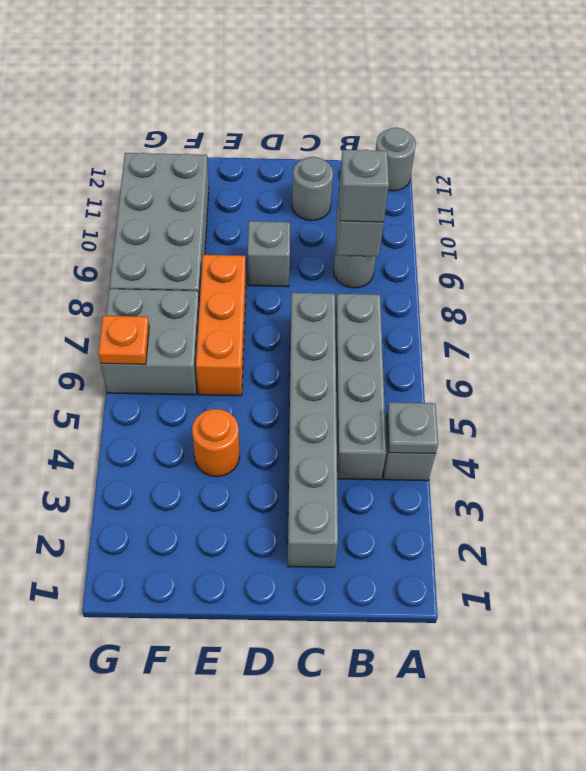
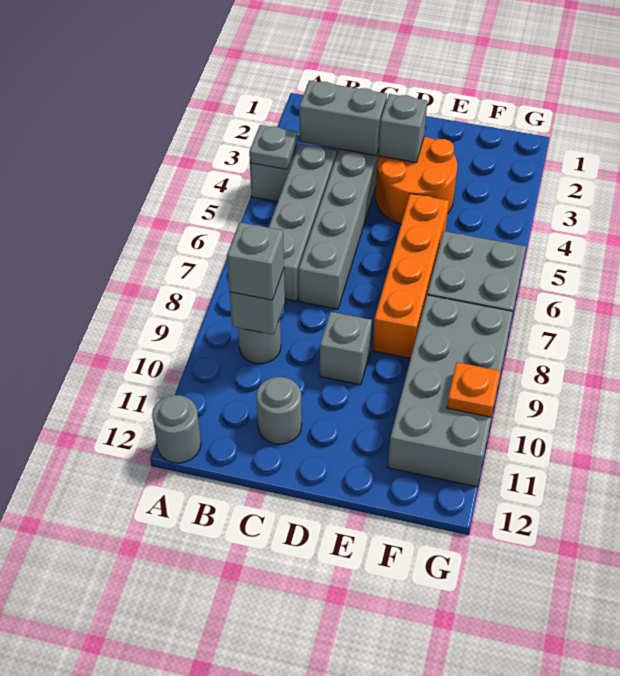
none -> grey 1x2 brick [299,80,387,156]
none -> grey 1x1 brick [379,94,427,163]
orange 1x1 round brick [192,409,240,477] -> orange 2x2 round brick [376,137,457,224]
orange 1x3 brick [196,255,246,396] -> orange 1x4 brick [373,194,449,358]
orange 1x1 plate [98,316,149,364] -> orange 1x1 plate moved to [447,362,501,417]

